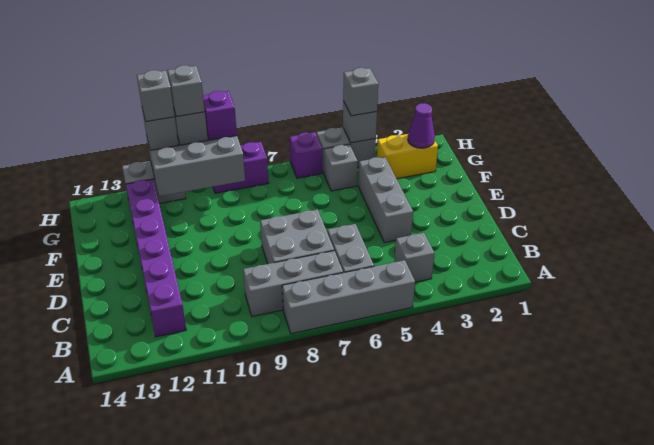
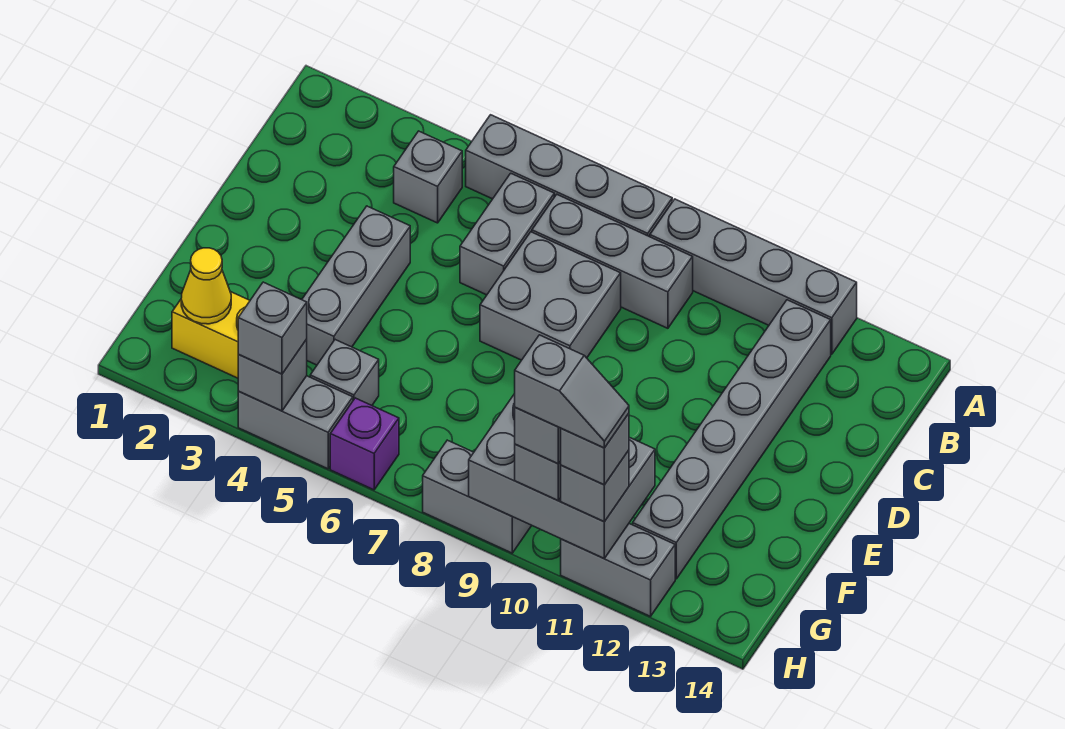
none -> grey 1x4 brick [650,199,857,354]
purple 1x6 brick [126,179,186,337] -> grey 1x6 brick [633,300,831,579]
purple 1x1 cone [408,103,435,148] -> yellow 1x1 cone [181,248,231,324]
purple 1x2 brick [213,142,269,193] -> grey 1x2 brick [423,440,532,553]
purple 1x1 brick [203,91,237,140] -> none
none -> grey 1x2 slope [515,335,629,448]

